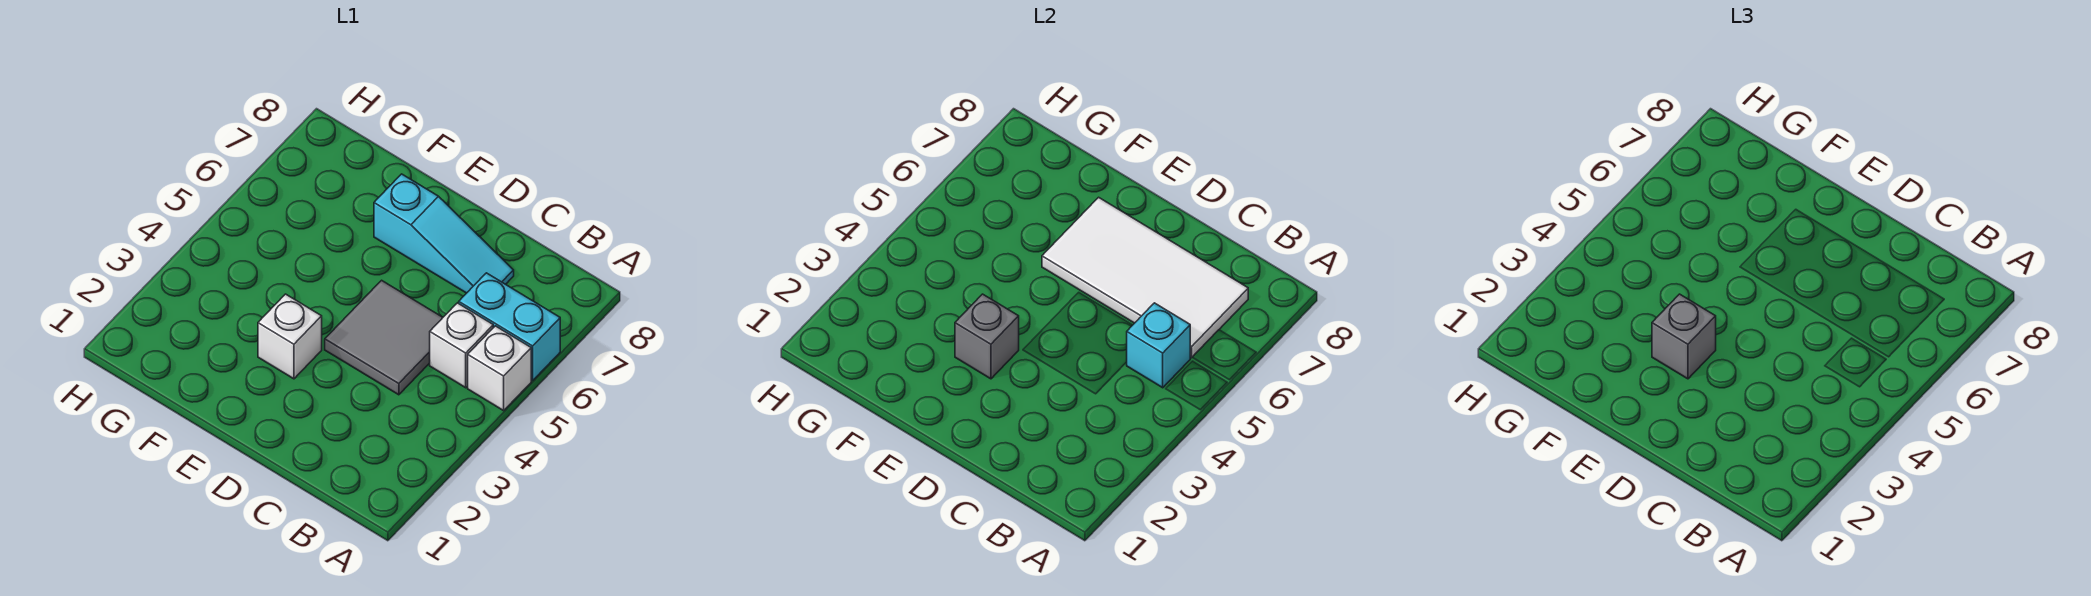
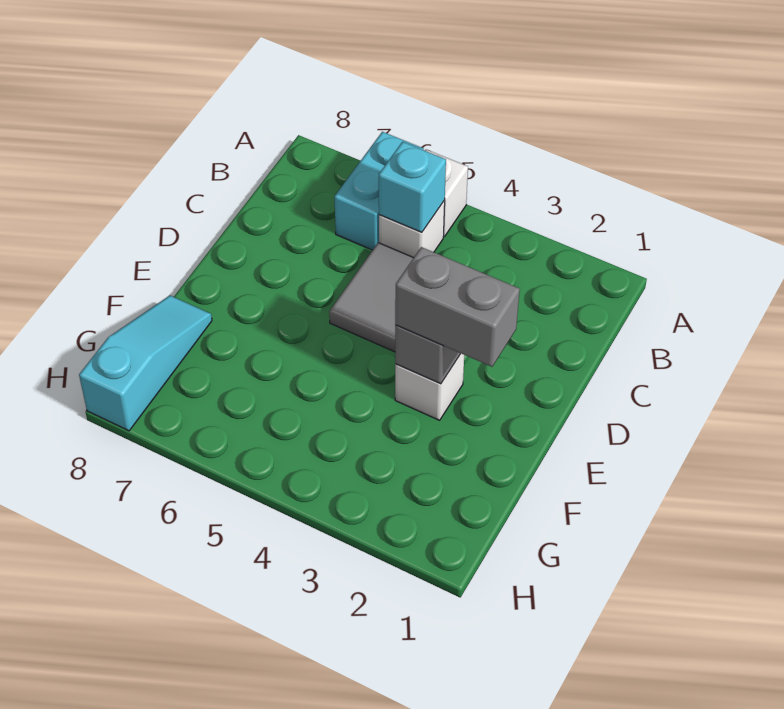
white 2x4 tile [1042,197,1248,358] -> none
cyan 1x3 slope [374,174,514,293] -> cyan 1x3 slope moved to [79,296,212,431]
grey 1x1 brick [1652,294,1716,379] -> grey 1x2 brick [395,247,520,367]

